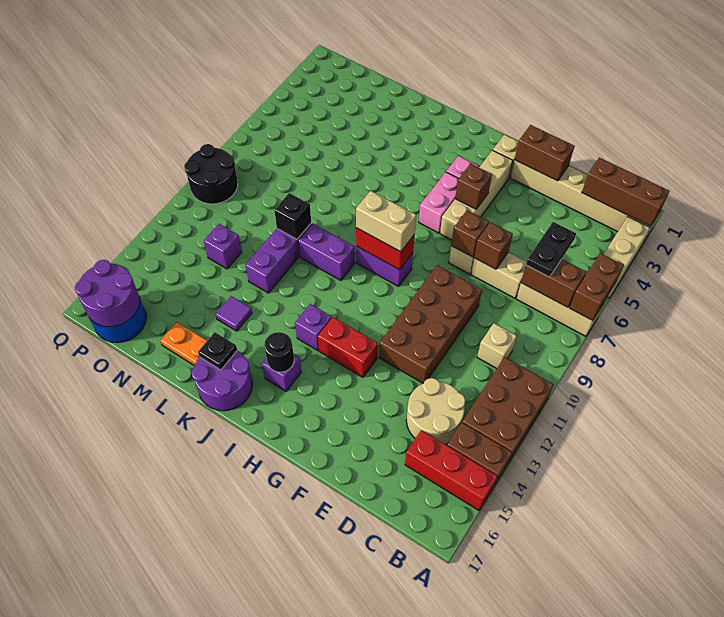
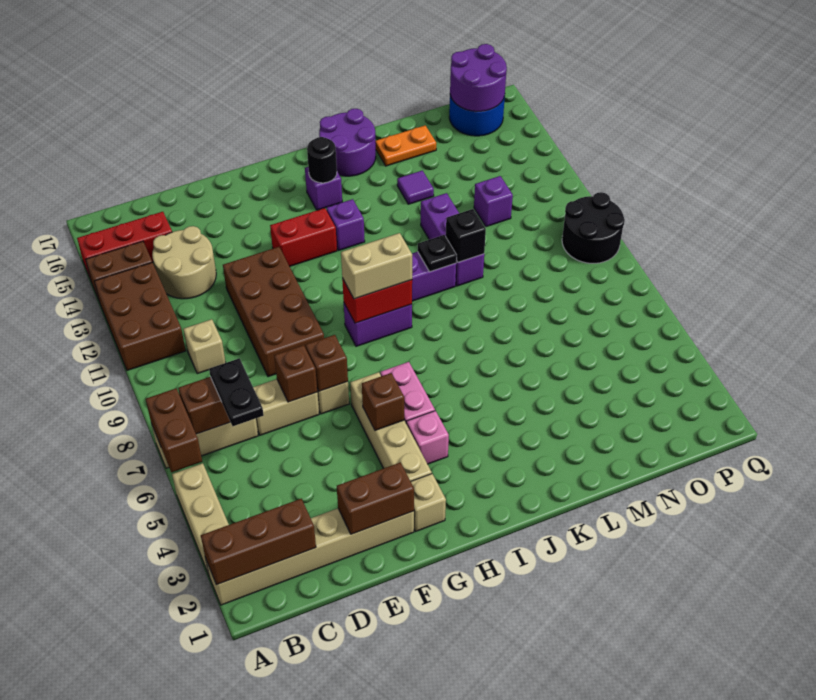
black 1x1 plate [198,332,237,370] -> black 1x1 plate moved to [418,235,457,272]

